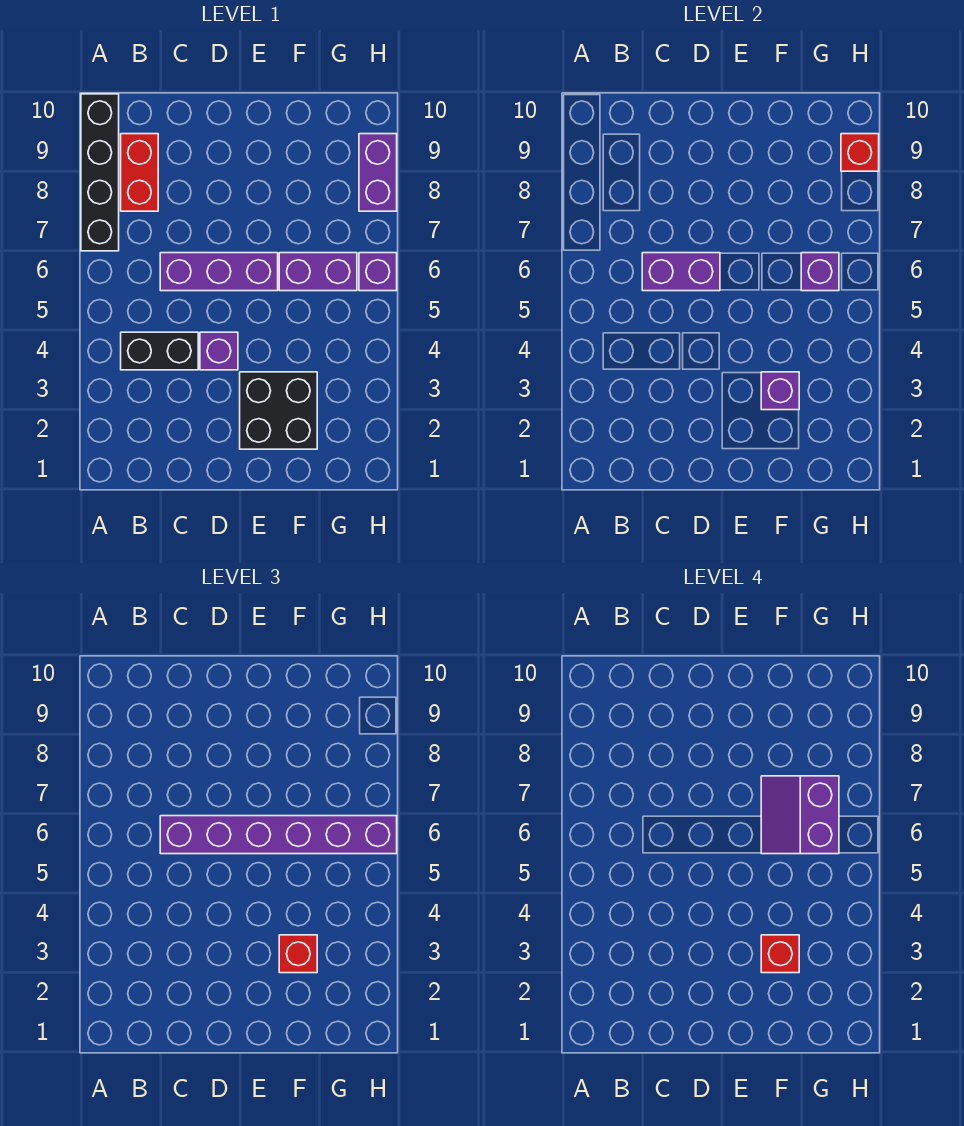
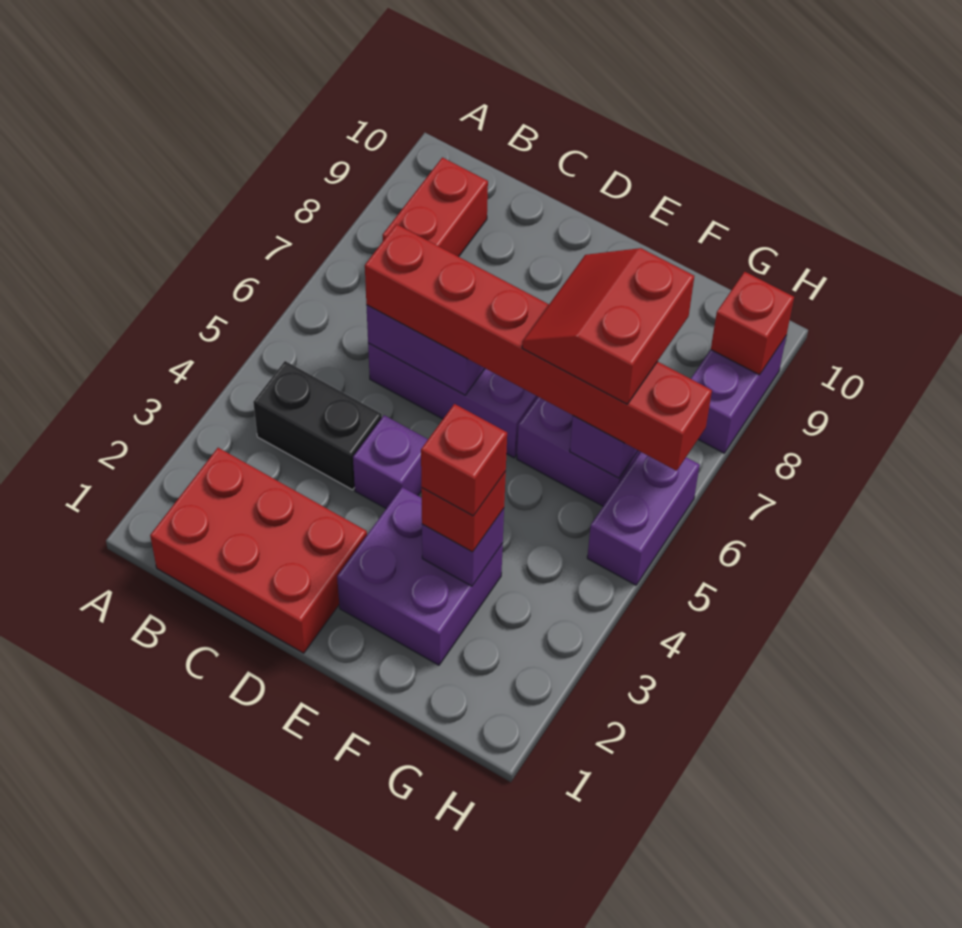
black 1x4 brick [81,94,119,251] -> none
none -> red 2x3 brick [150,448,367,653]
purple 1x6 brick [160,816,397,854] -> red 1x6 brick [365,224,712,471]
black 2x2 brick [240,372,317,449] -> purple 2x2 brick [337,487,503,665]
purple 2x2 slope [761,776,839,854] -> red 2x2 slope [522,248,694,404]
purple 1x1 brick [359,253,397,291] -> purple 1x2 brick [587,452,700,585]

